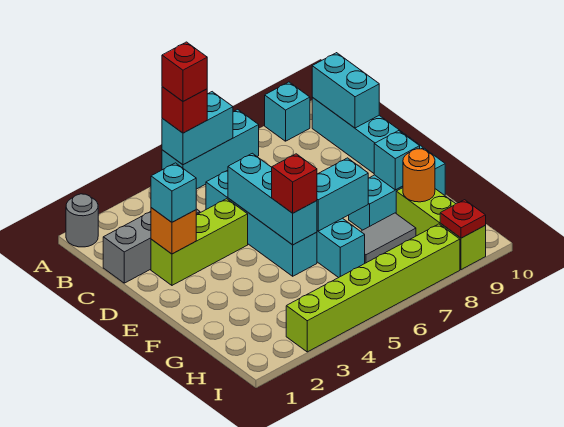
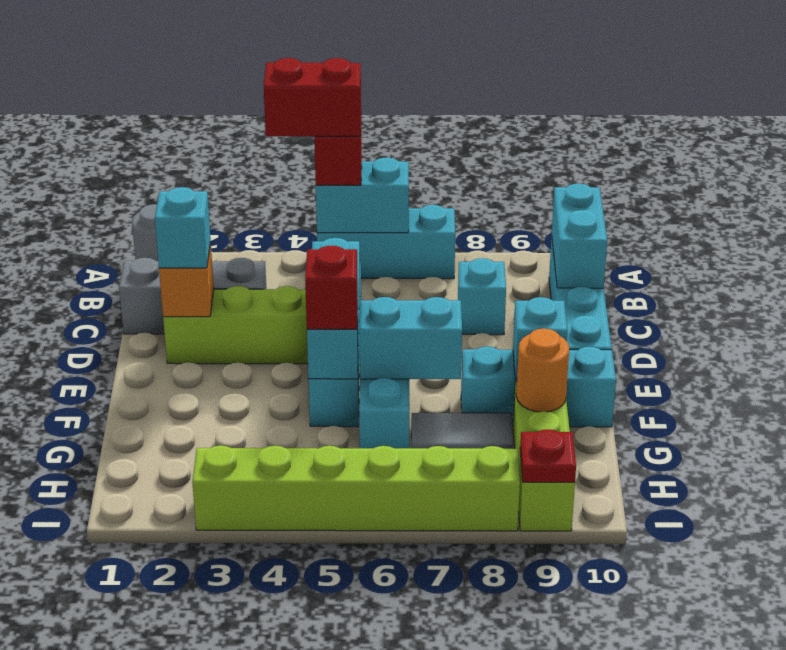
red 1x1 brick [162,42,207,101] -> red 1x2 brick [264,58,361,136]
cyan 1x1 brick [265,82,310,141] -> cyan 1x1 brick moved to [458,258,506,335]

